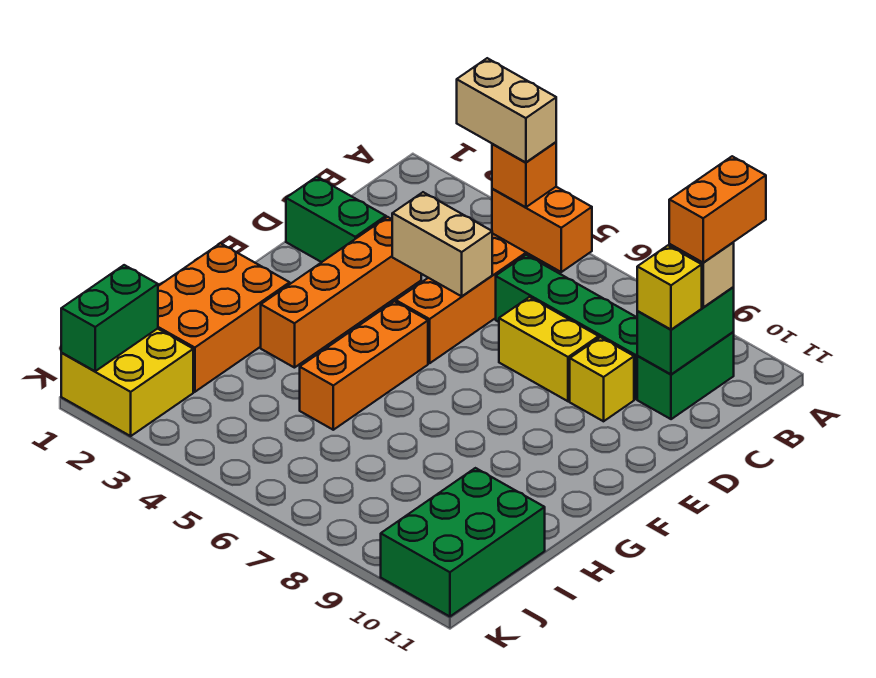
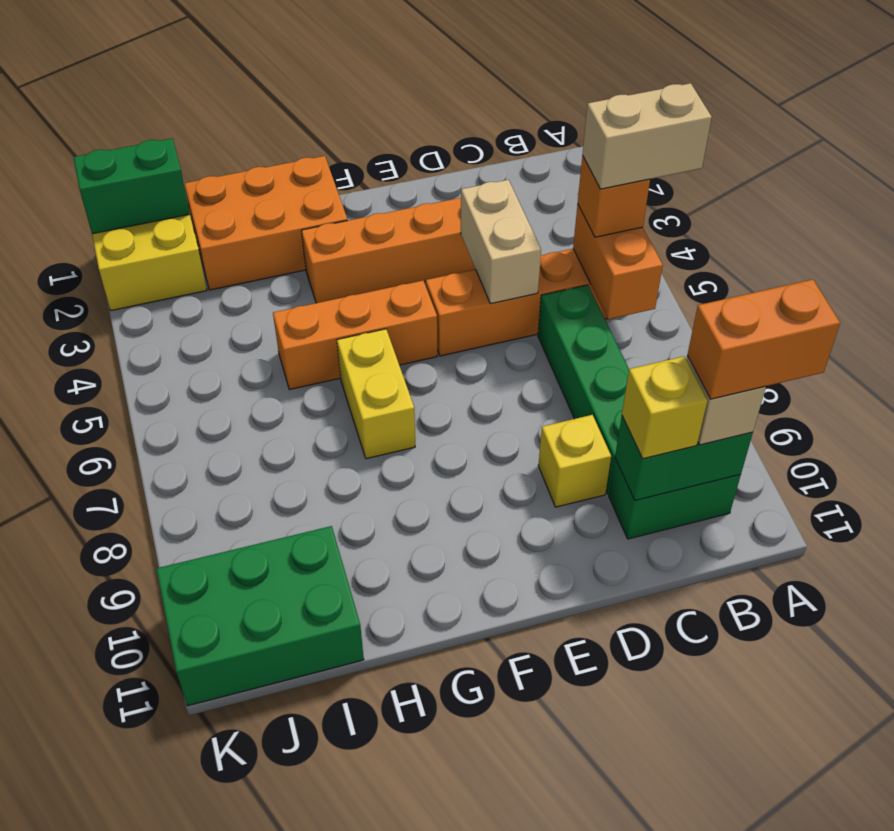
tan 1x2 brick [457,58,556,162] -> tan 1x2 brick turned to [582,83,712,189]
green 1x2 brick [286,177,386,262] -> none
yellow 1x2 brick [499,297,599,401] -> yellow 1x2 brick moved to [337,329,415,459]

